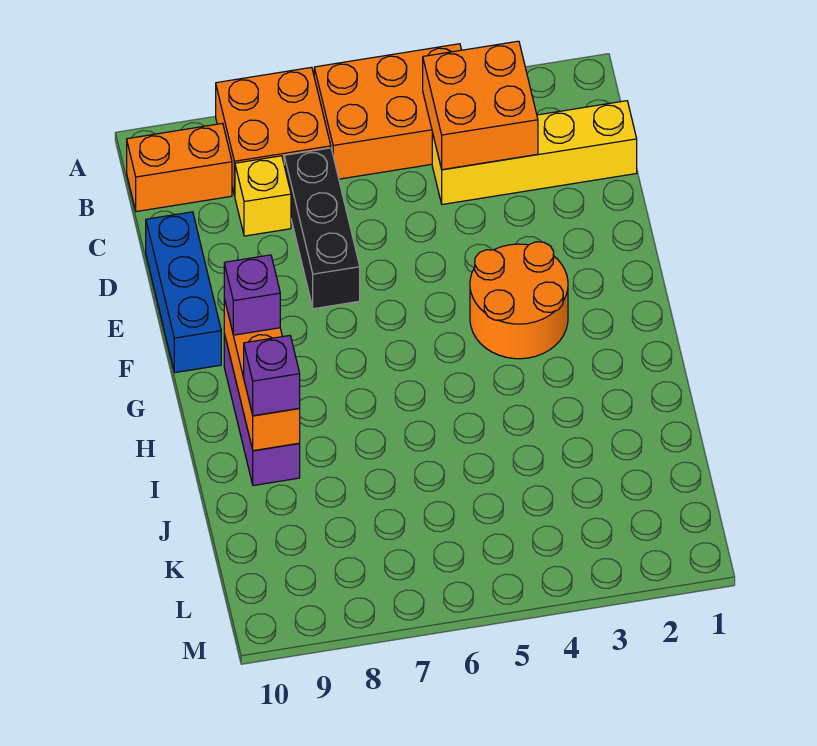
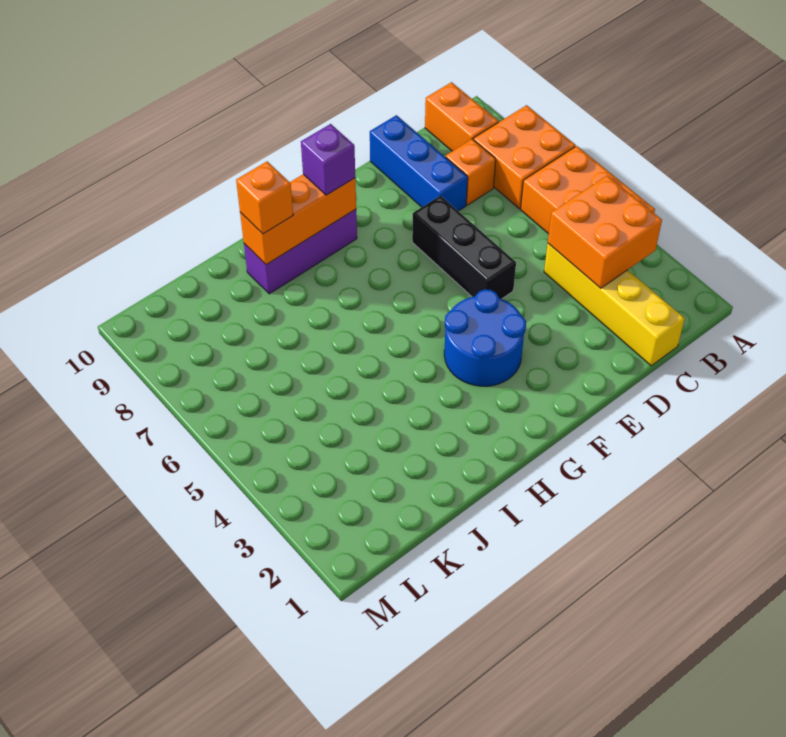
black 1x3 brick [284,148,360,309] -> black 1x3 brick turned to [412,196,516,299]
yellow 1x1 brick [235,156,291,236] -> orange 1x1 brick [446,139,496,205]
blue 1x3 brick [146,212,221,373] -> blue 1x3 brick turned to [370,115,468,211]
orange 2x2 round brick [470,242,568,359] -> blue 2x2 round brick [444,289,526,386]
purple 1x1 brick [244,336,300,416] -> orange 1x1 brick [236,162,293,234]

